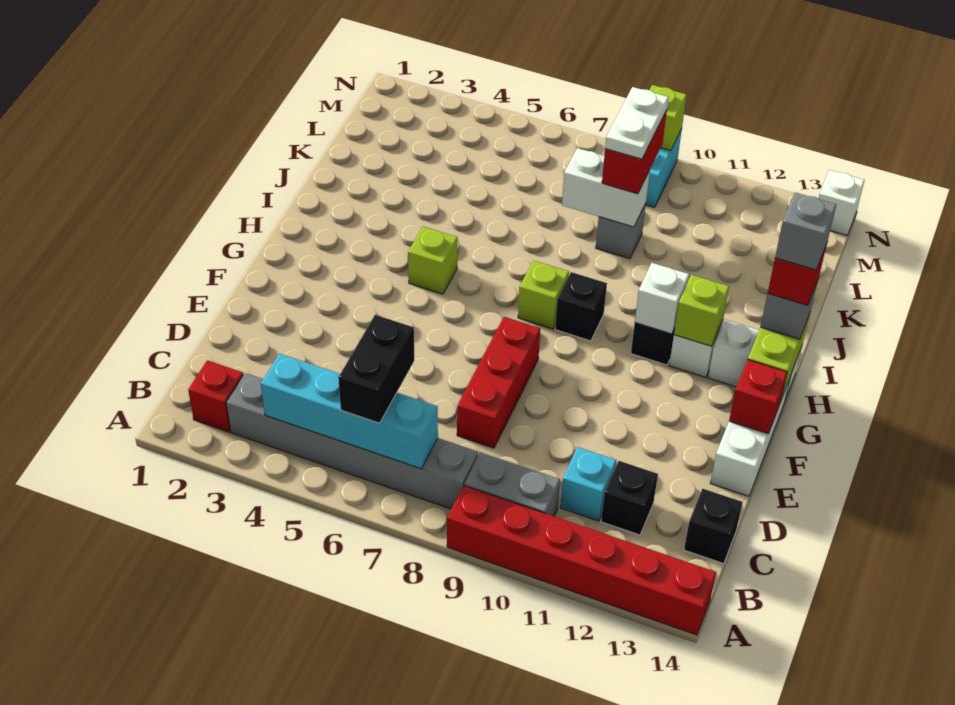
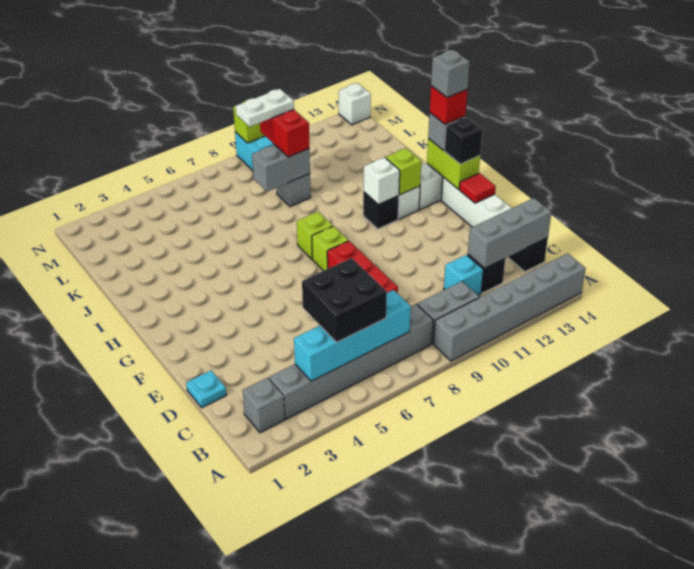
red 1x6 brick [447,486,716,635] -> grey 1x6 brick [434,253,586,361]
red 1x1 brick [188,360,243,432] -> grey 1x1 brick [243,378,285,433]
black 1x2 brick [338,315,414,423] -> black 2x2 brick [302,258,387,342]
none -> grey 1x3 brick [468,198,551,268]
none -> cyan 1x1 plate [186,371,227,408]
red 1x1 brick [729,360,787,434] -> red 1x1 tile [459,173,496,203]
lime 1x1 brick [408,227,458,294] -> lime 1x1 brick moved to [312,226,348,271]
black 1x1 brick [555,272,607,341] -> black 1x1 brick moved to [445,117,482,164]
white 1x2 brick [562,148,650,227] -> grey 1x2 brick [252,145,310,192]
white 1x2 plate [605,87,669,159] -> white 1x2 plate turned to [236,89,294,127]

